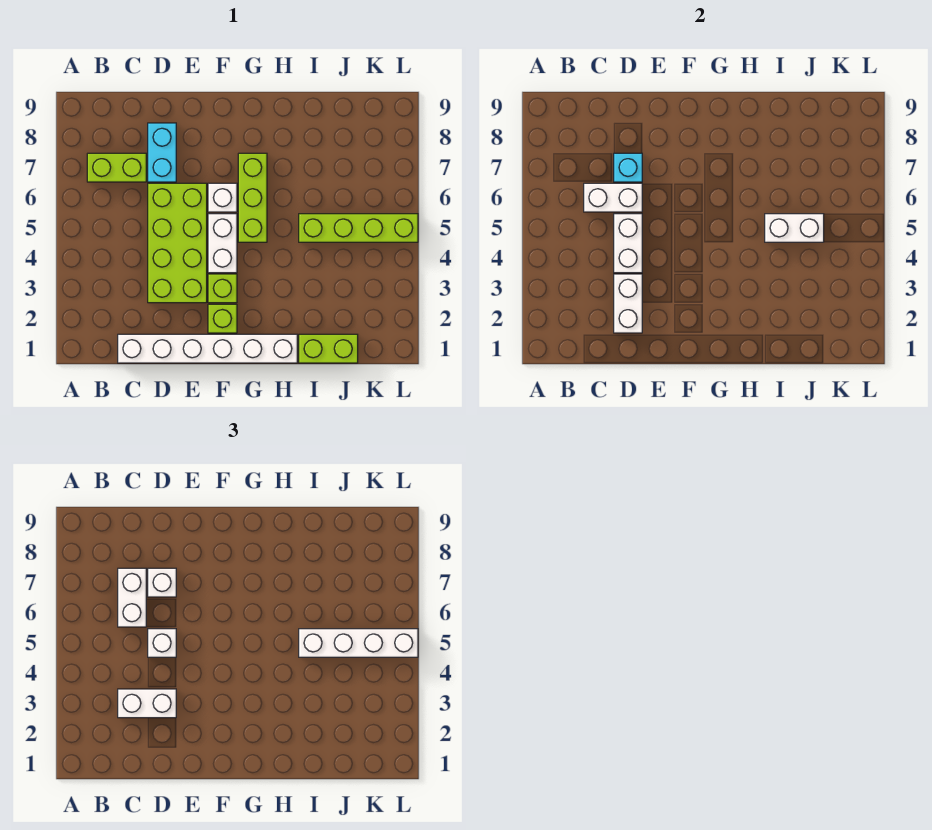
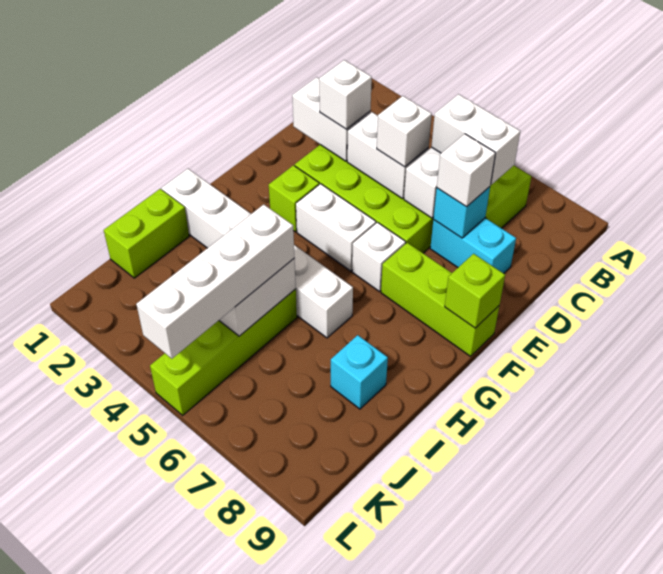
white 1x6 brick [118,334,297,363] -> white 1x6 brick turned to [162,169,353,338]
white 1x2 brick [118,689,176,718] -> white 1x1 brick [319,60,372,129]
lime 1x1 brick [208,304,237,333] -> lime 1x1 brick moved to [445,254,505,328]
lime 1x3 brick [238,153,267,242] -> lime 1x3 brick moved to [381,243,499,356]
none -> cyan 1x1 brick [331,335,388,409]

